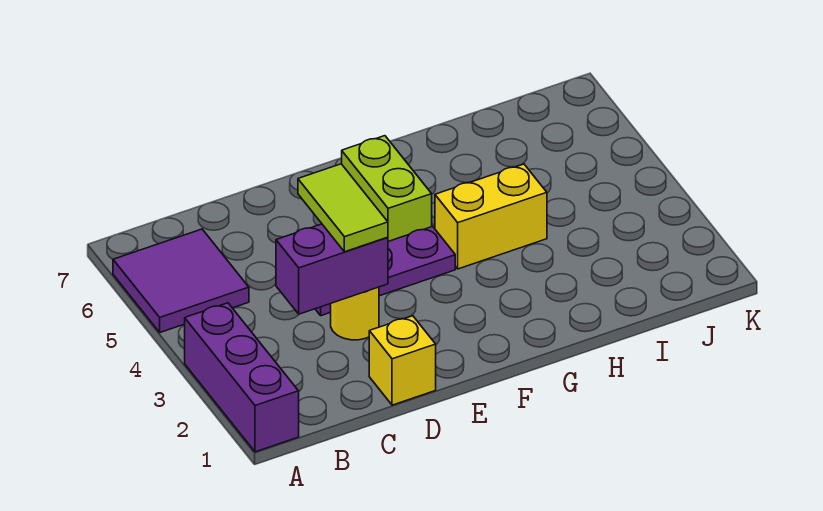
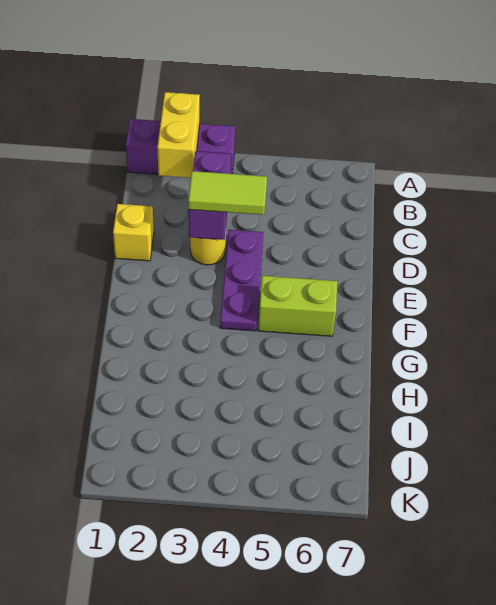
purple 2x2 tile [113,229,249,332] -> none
yellow 1x2 brick [435,164,547,269] -> yellow 1x2 brick moved to [157,92,200,178]

